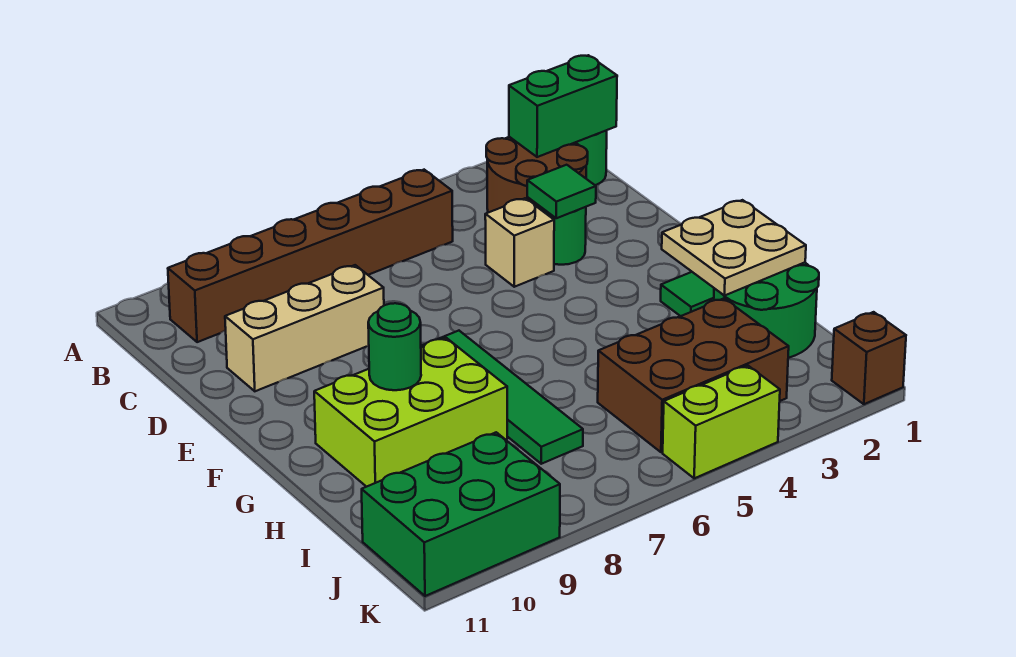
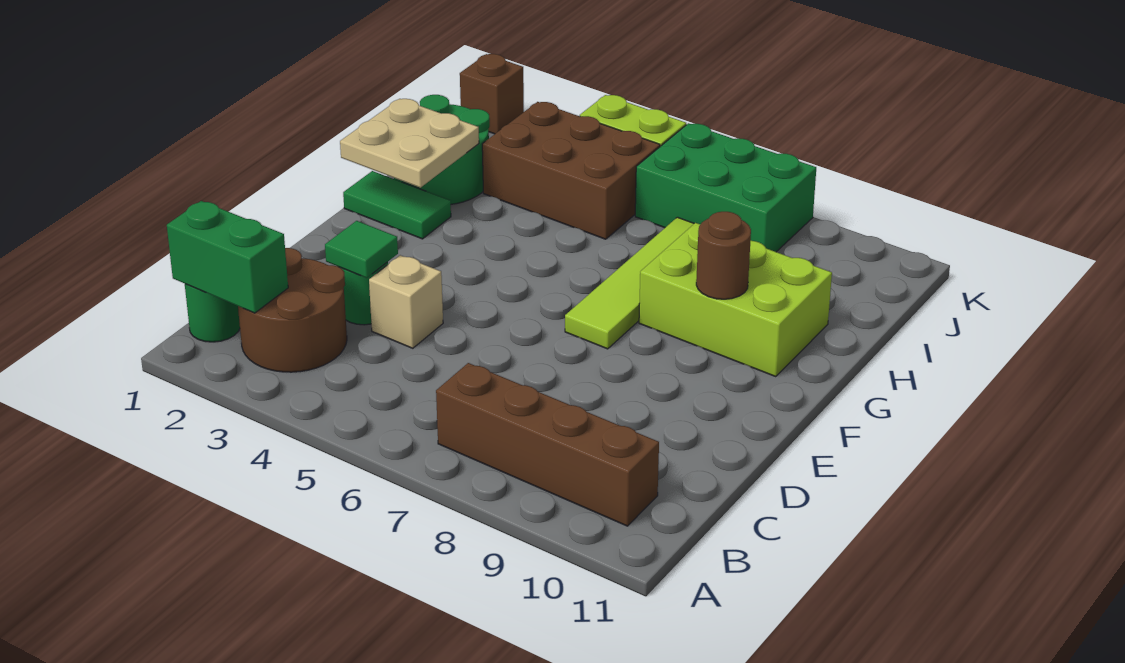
brown 1x6 brick [168,170,453,342] -> brown 1x4 brick [436,363,659,526]
tan 1x3 brick [225,265,384,391] -> none
green 1x4 tile [421,331,583,464] -> lime 1x4 tile [565,217,694,349]
green 1x1 round brick [368,303,421,390] -> brown 1x1 round brick [696,212,751,299]
green 2x3 brick [362,432,560,596] -> green 2x3 brick moved to [635,123,816,252]

